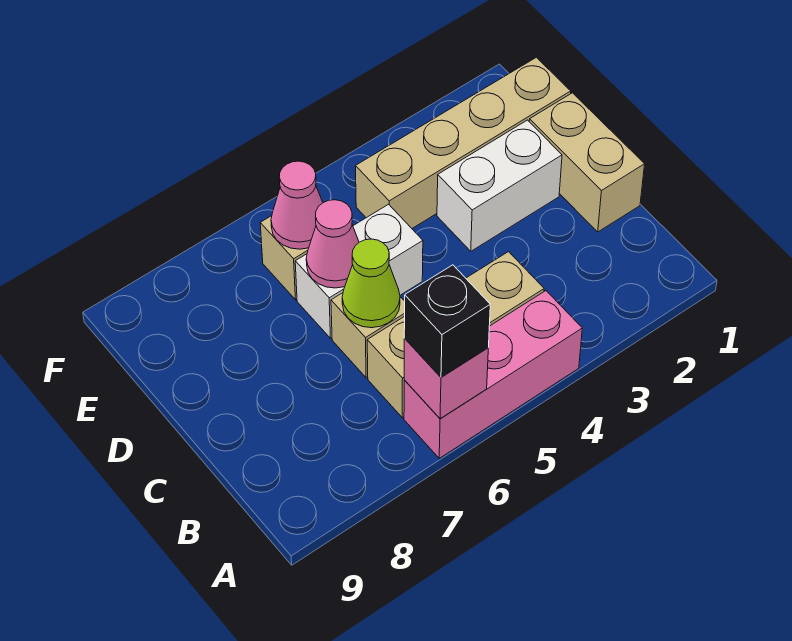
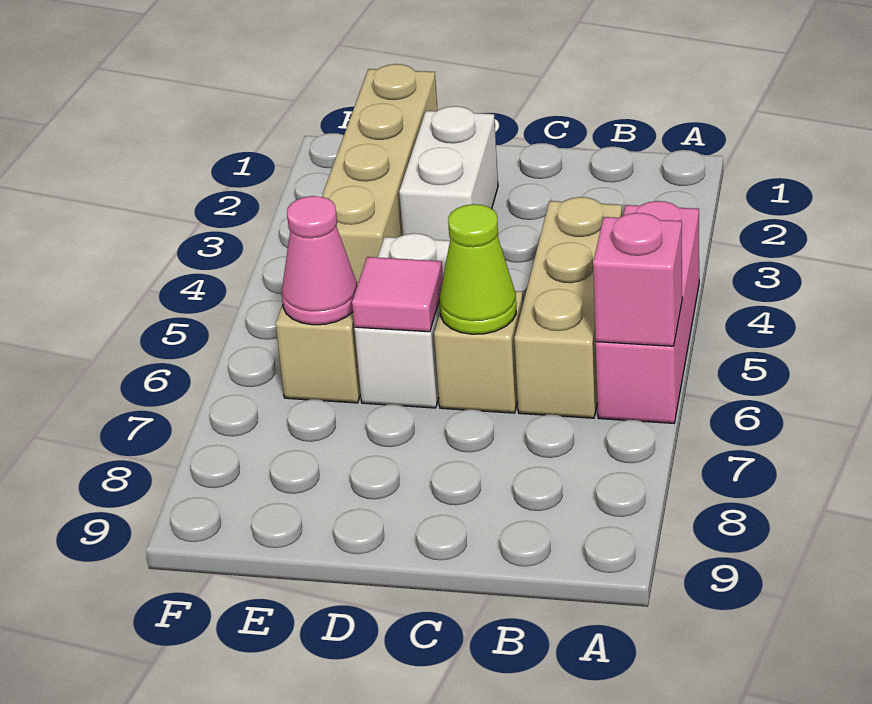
black 1x1 brick [404,265,490,377] -> none
tan 1x2 brick [529,93,645,232] -> none
pink 1x1 cone [306,200,359,288] -> pink 1x1 tile [352,257,443,332]

